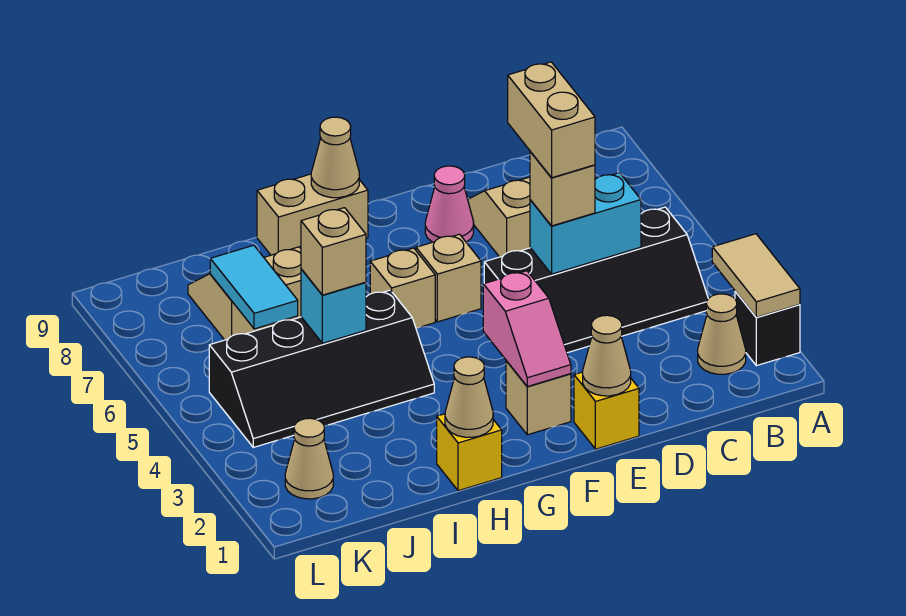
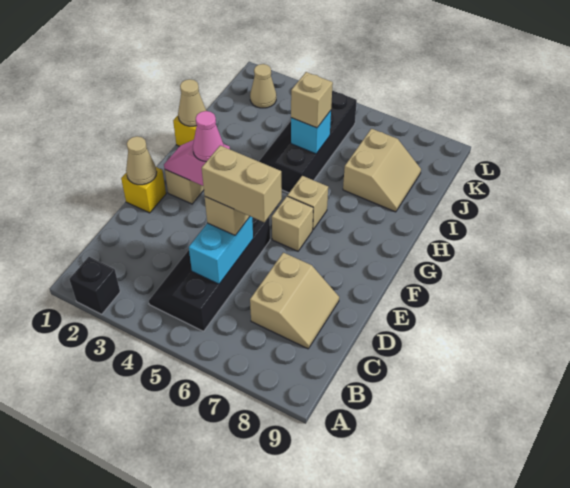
tan 1x2 tile [712,234,800,317] -> none
tan 1x1 cone [698,294,746,374] -> none
pink 1x1 cone [425,166,474,242] -> pink 1x1 cone moved to [193,111,224,162]
tan 1x2 brick [257,174,368,255] -> none
tan 1x1 cone [311,117,359,198] -> none
cyan 1x2 tile [210,245,298,329] -> none

